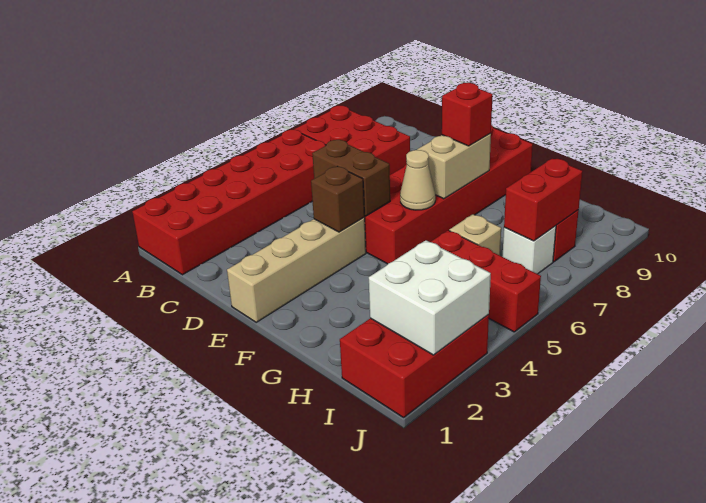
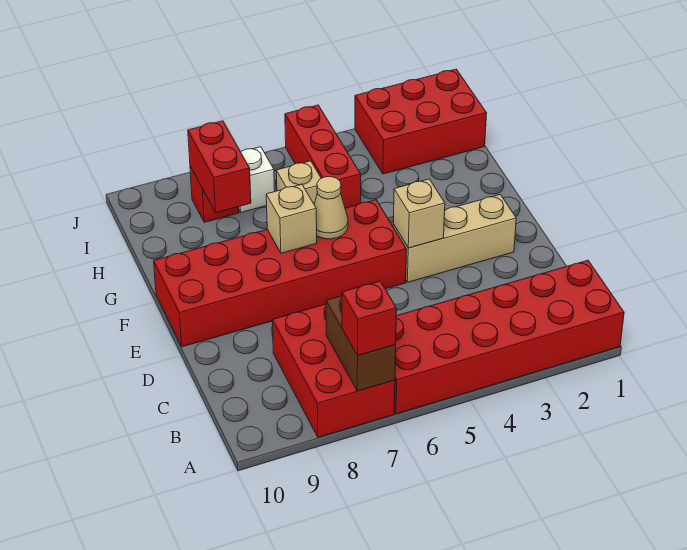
brown 1x2 brick [312,140,390,216] -> brown 1x2 brick moved to [326,296,396,391]
tan 1x4 brick [227,218,366,322] -> tan 1x3 brick [393,195,516,282]
brown 1x1 brick [311,167,365,232] -> tan 1x1 brick [393,179,445,248]
tan 1x2 brick [417,133,491,199] -> tan 1x1 brick [266,184,317,253]
red 1x1 brick [442,83,493,146] -> red 1x1 brick moved to [342,281,397,355]
white 2x2 brick [369,240,491,355] -> none
red 1x2 brick [504,158,582,241] -> red 1x2 brick turned to [188,121,251,213]

